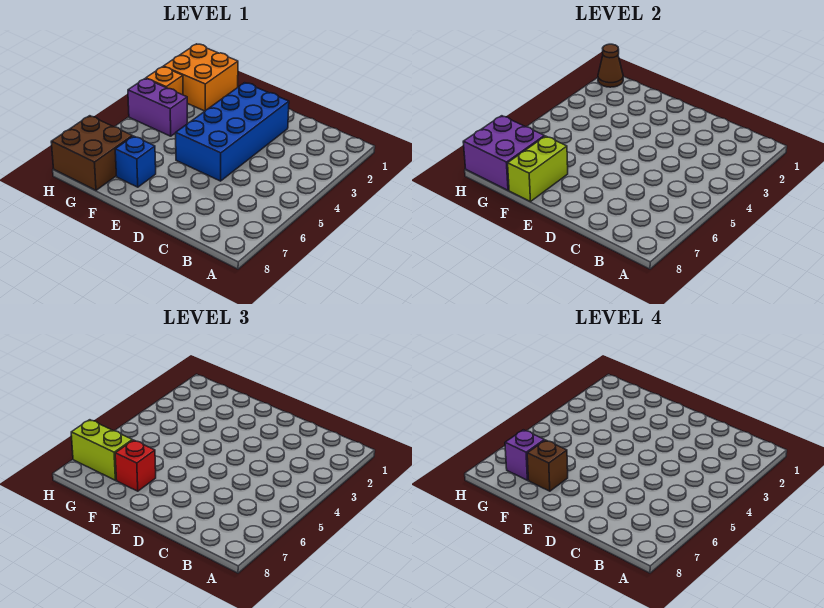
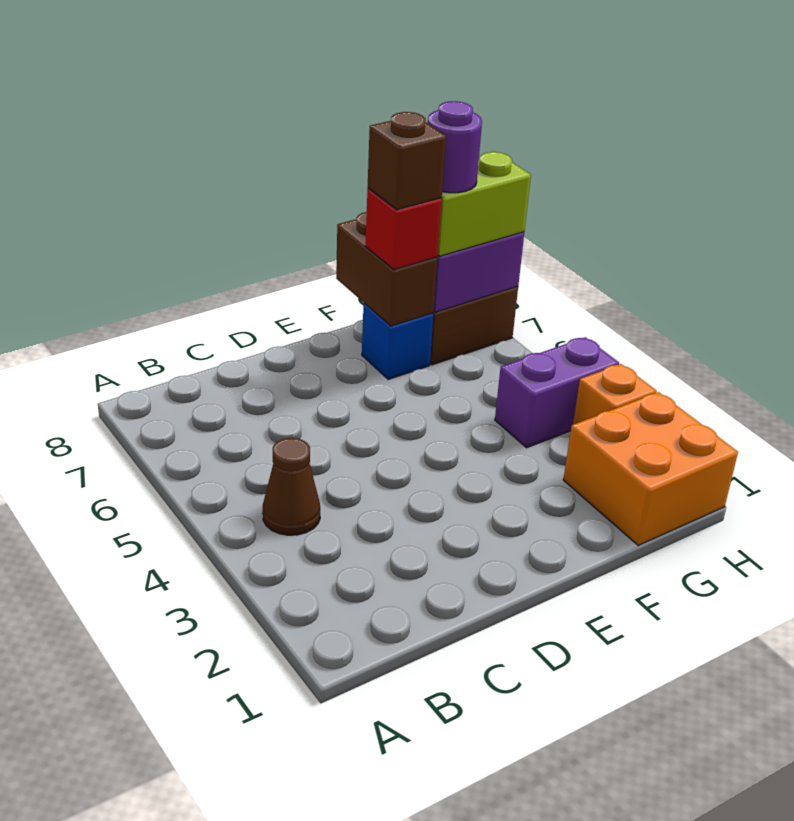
blue 2x4 brick [176,83,289,181] -> none
lime 1x2 brick [508,136,568,202] -> brown 1x2 brick [336,212,437,326]
purple 1x1 brick [505,430,544,480] -> purple 1x1 round brick [428,101,482,193]
brown 1x1 cone [598,44,623,87] -> brown 1x1 cone moved to [263,438,320,535]

